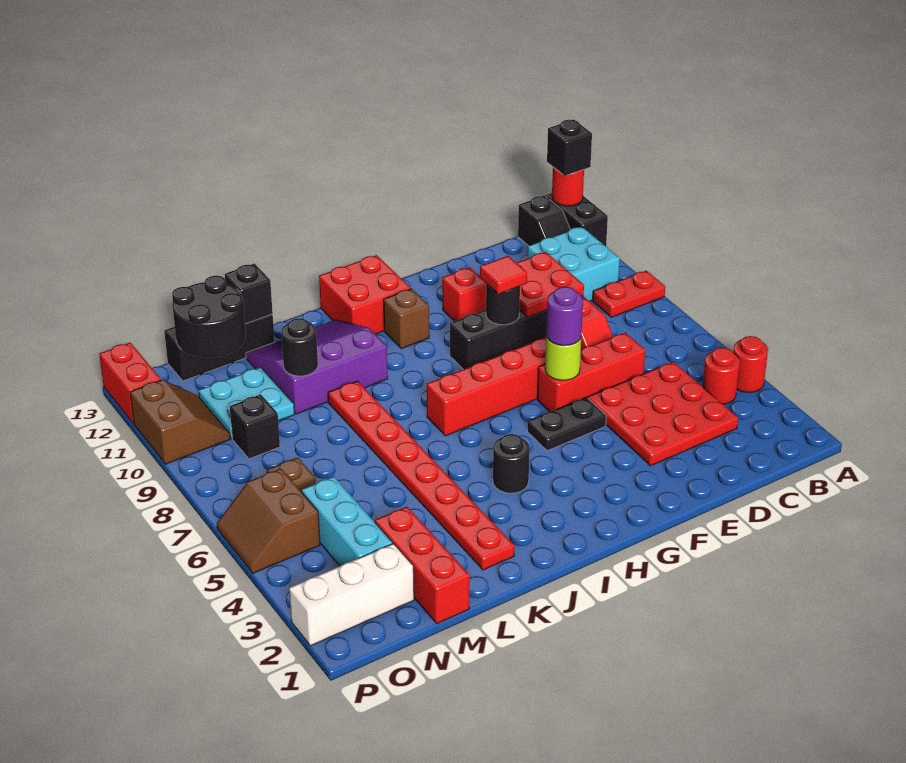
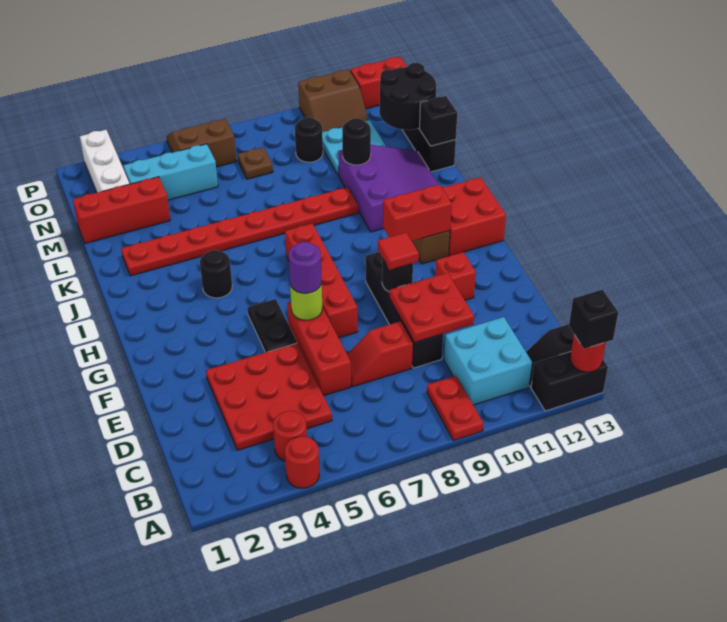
none -> red 1x2 brick [383,185,452,241]
black 1x1 brick [230,394,280,459] -> black 1x1 round brick [295,117,323,162]

